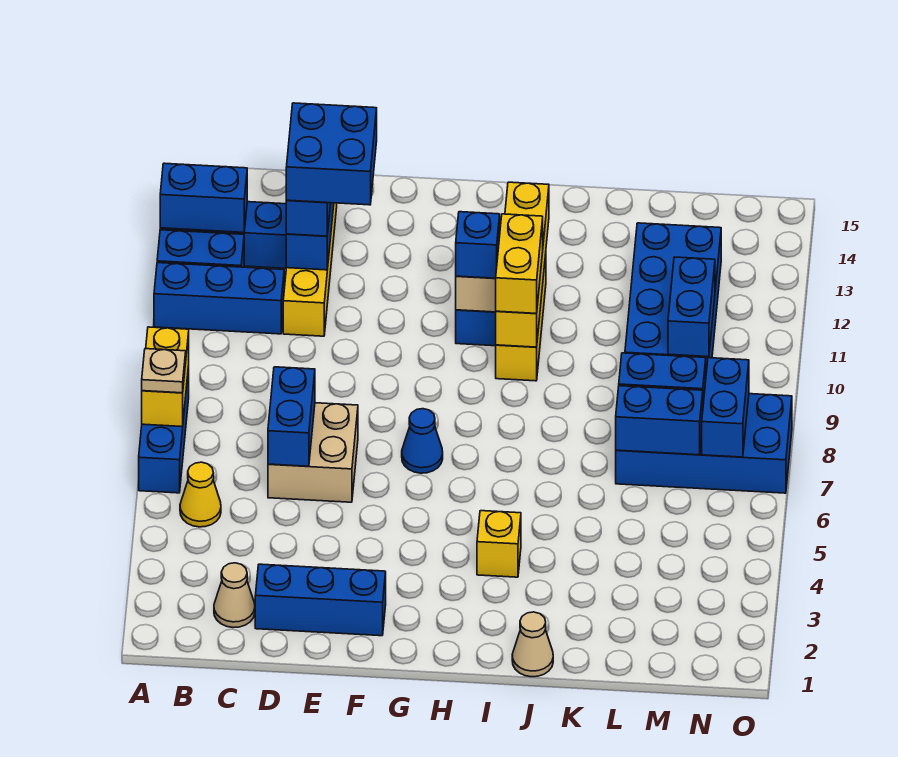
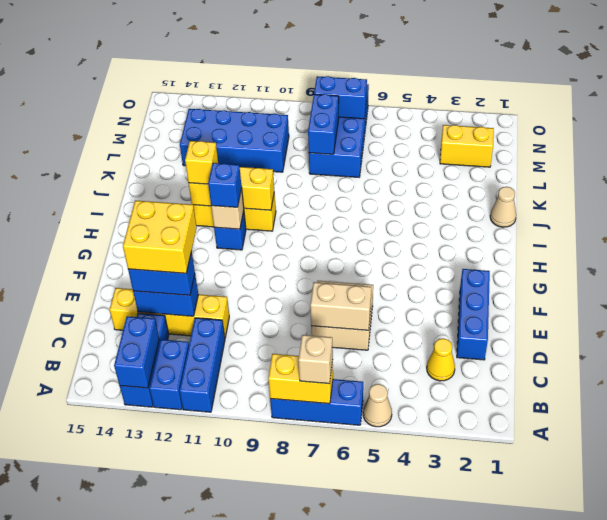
tan 1x1 plate [142,349,186,393] -> tan 1x1 brick [298,335,333,384]
yellow 1x1 cone [180,462,221,527] -> yellow 1x1 cone moved to [427,339,455,381]
tan 1x1 cone [214,563,255,628] -> tan 1x1 cone moved to [363,384,392,427]
blue 1x2 brick [268,367,315,466] -> tan 1x2 brick [310,282,371,330]
blue 2x2 brick [286,103,377,205] -> yellow 2x2 brick [123,201,197,273]
blue 1x1 cone [402,409,443,473] -> none
yellow 1x1 brick [477,511,521,577] -> yellow 1x1 brick moved to [185,141,218,184]
yellow 1x4 brick [496,182,549,347] -> yellow 1x3 brick [188,167,274,210]
yellow 1x2 brick [495,214,543,313] -> yellow 1x2 brick moved to [440,125,494,167]
blue 1x2 brick [616,386,703,455] -> none
blue 1x2 brick [668,257,715,357] -> none

